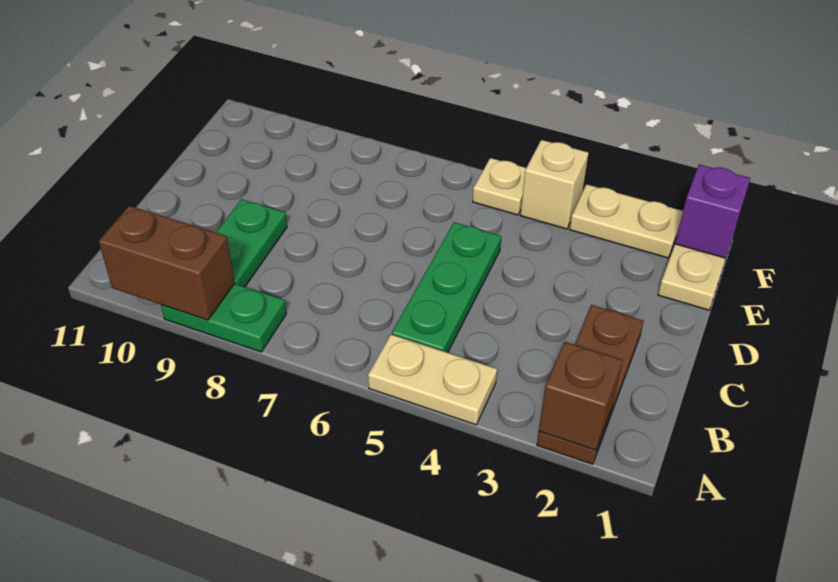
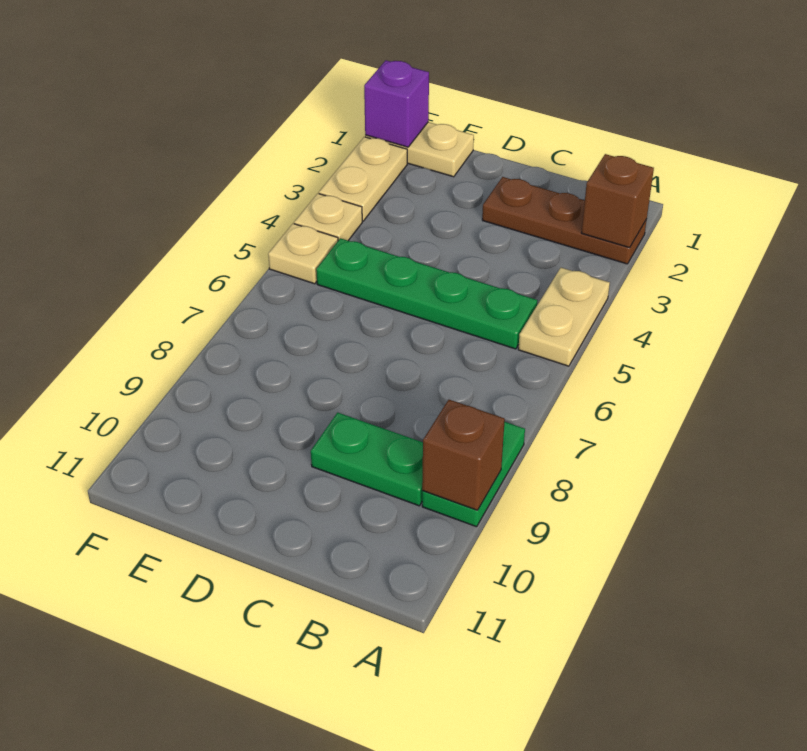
brown 1x2 brick [99,206,235,320] -> brown 1x1 brick [422,400,505,510]
green 1x3 plate [392,222,501,353] -> green 1x4 plate [316,238,537,349]
tan 1x1 brick [521,140,589,229] -> tan 1x1 plate [294,193,362,241]

